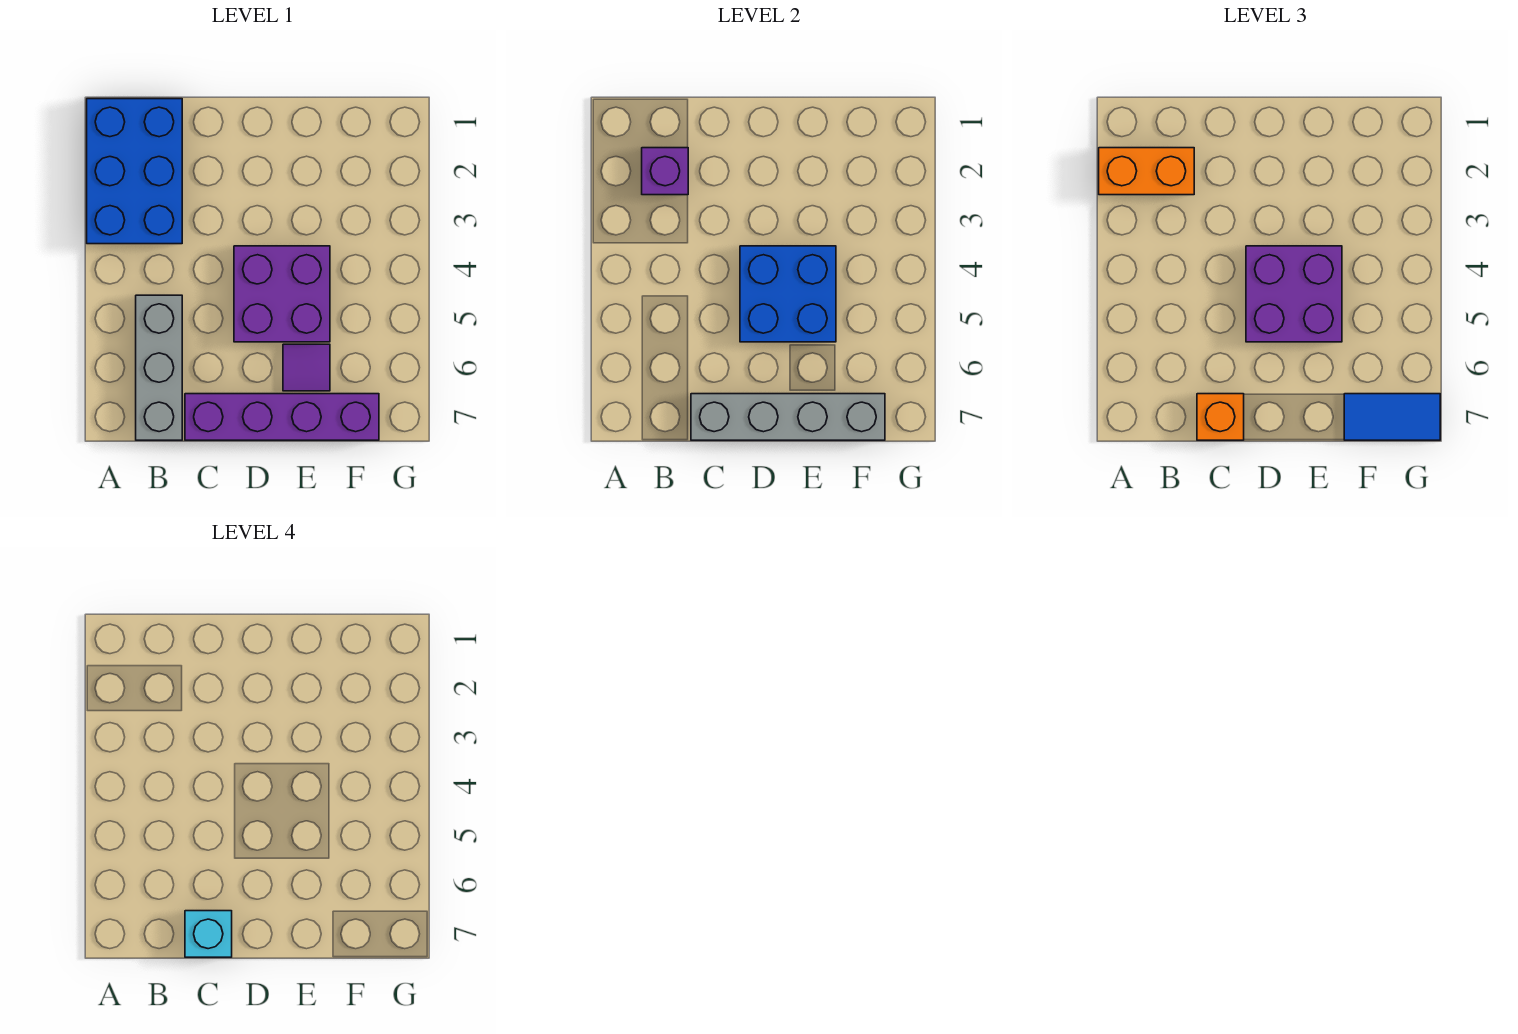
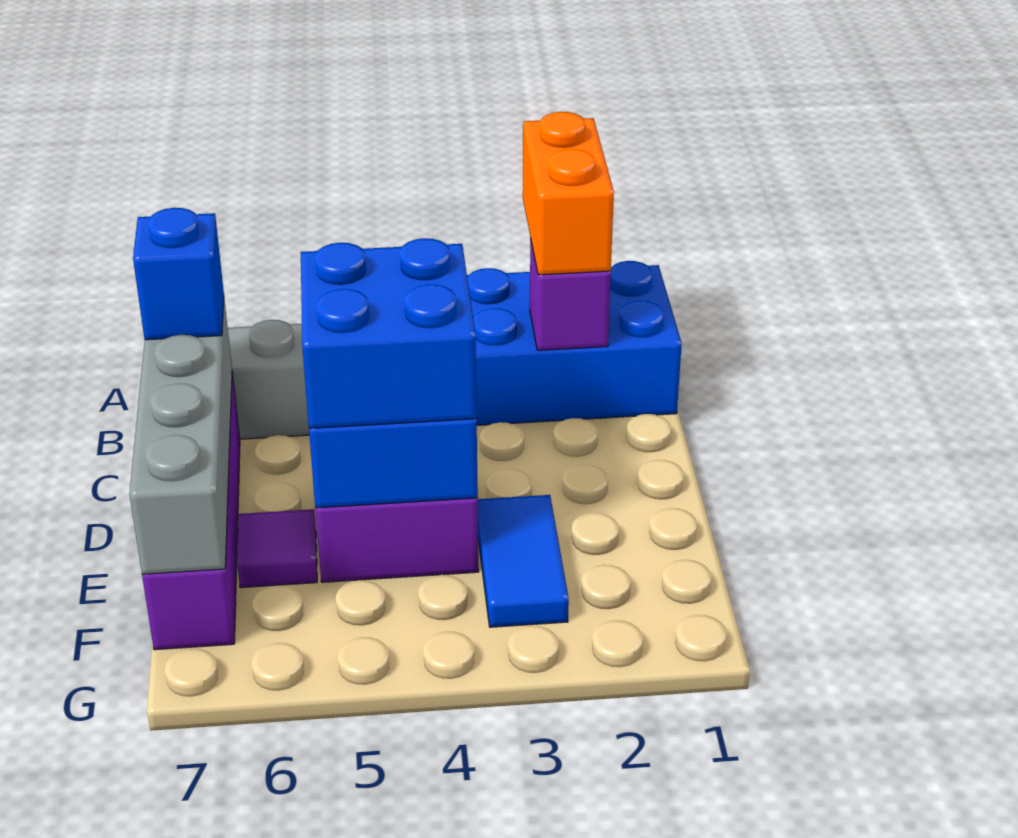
orange 1x1 brick [1197,394,1244,440] -> blue 1x1 brick [133,208,224,340]
cyan 1x1 brick [185,911,232,957] -> none
purple 2x2 brick [1246,246,1342,342] -> blue 2x2 brick [301,238,477,428]
blue 1x2 tile [1344,394,1440,440] -> blue 1x2 tile moved to [478,495,569,627]

